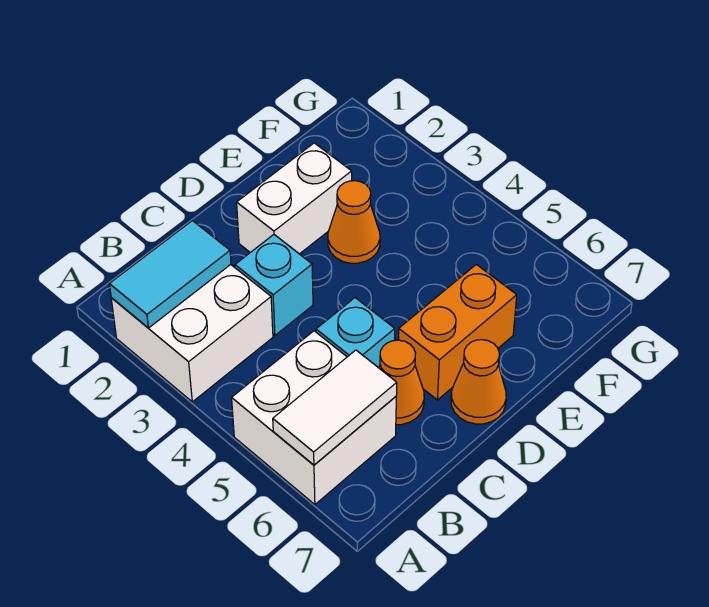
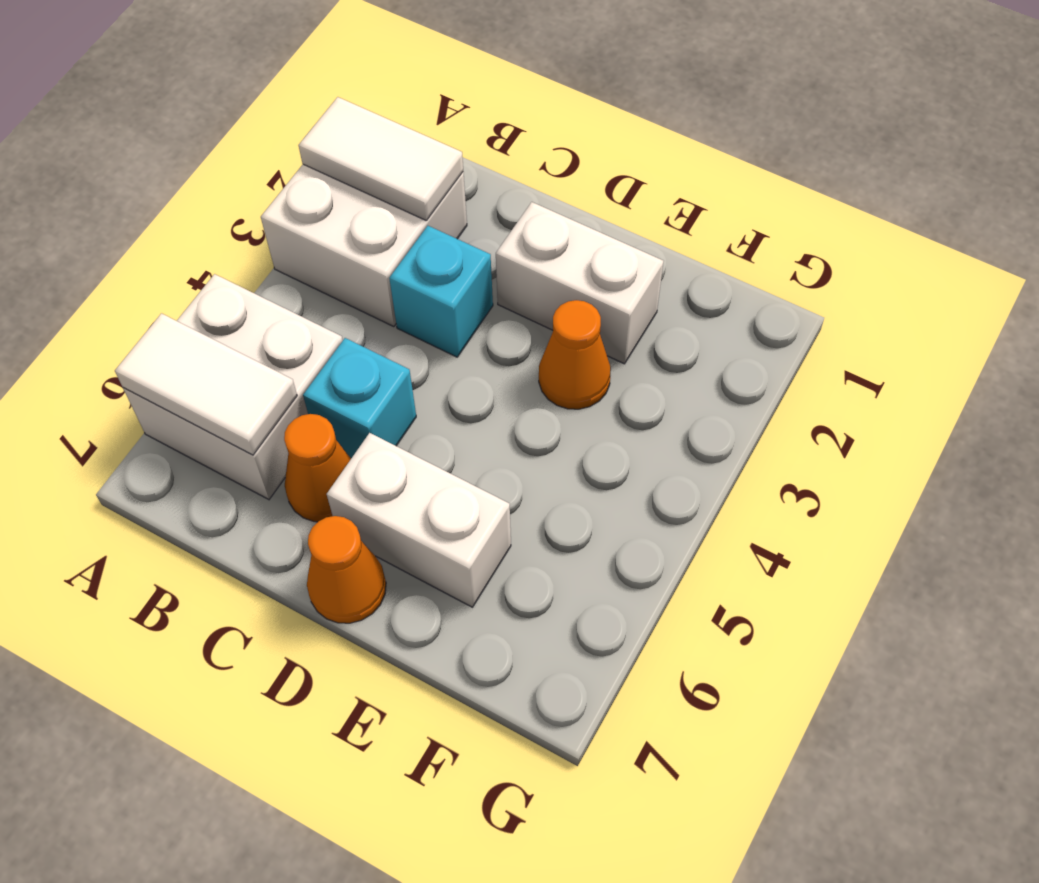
cyan 1x2 tile [109,221,231,328] -> white 1x2 tile [298,97,463,220]
orange 1x2 brick [399,264,517,400] -> white 1x2 brick [327,433,511,607]

